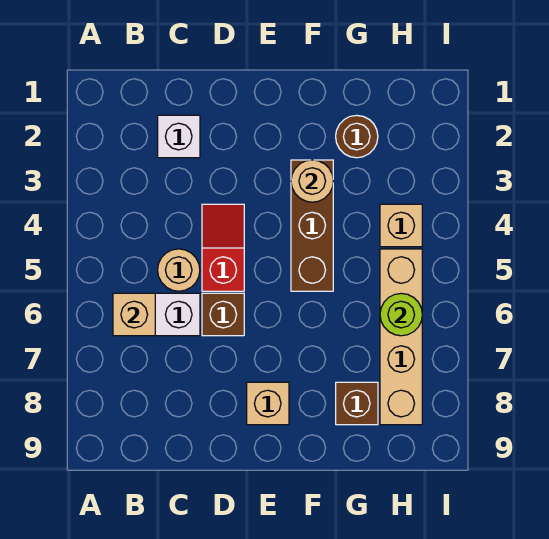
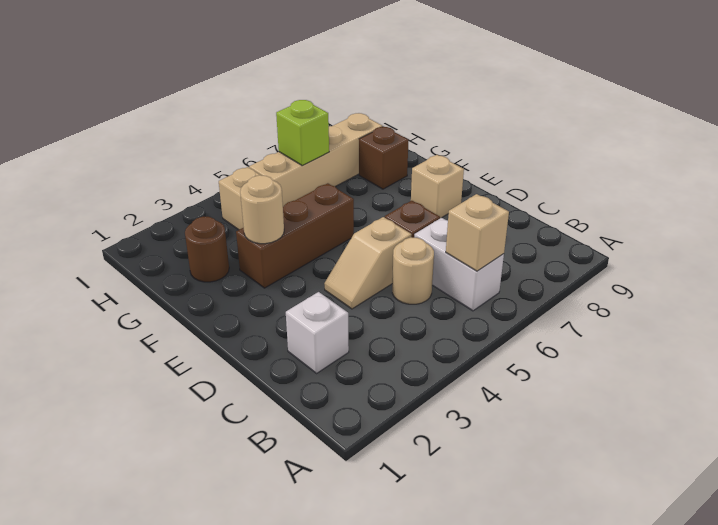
red 1x2 slope [202,204,244,291] -> tan 1x2 slope [324,217,412,309]
lime 1x1 round brick [380,293,422,336] -> lime 1x1 brick [276,100,329,166]

